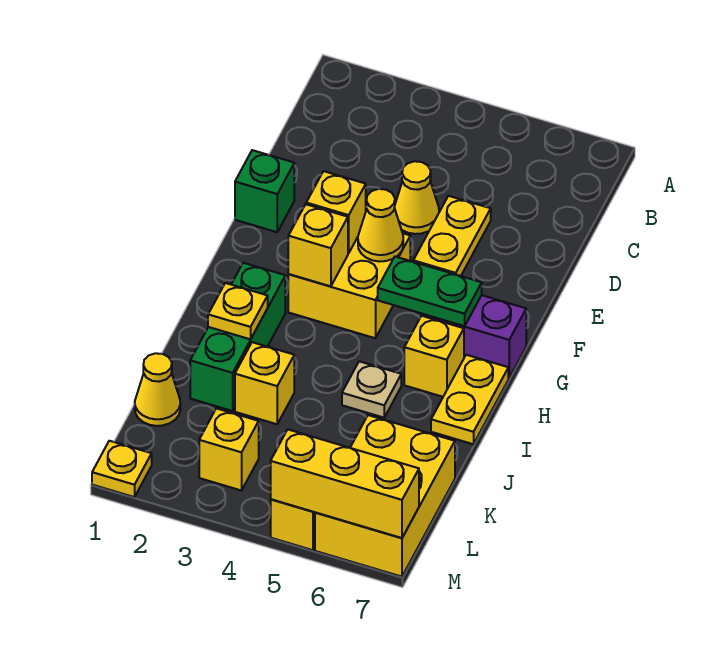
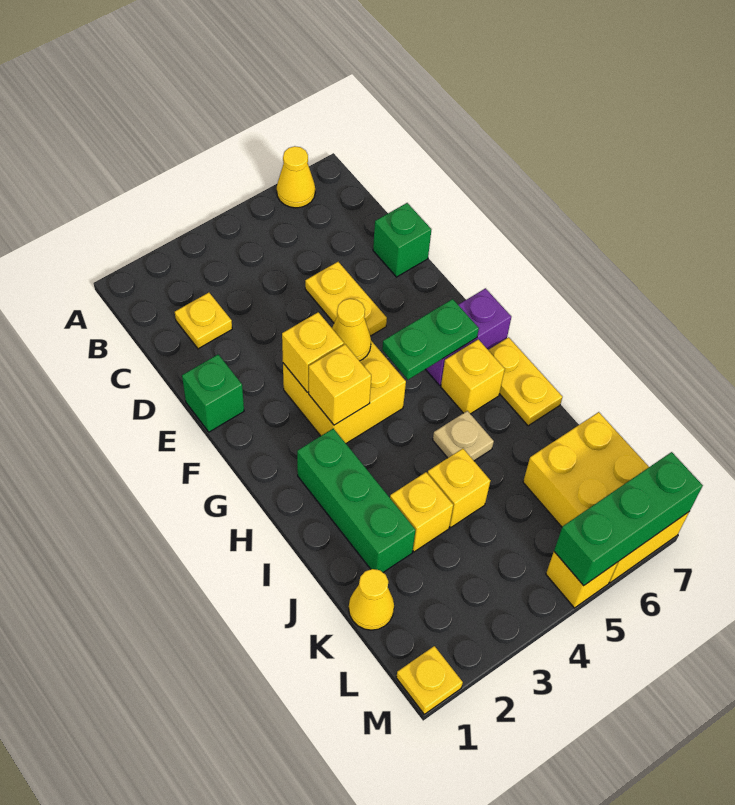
yellow 1x1 cone [395,161,439,234] -> yellow 1x1 cone moved to [277,146,315,208]
none -> green 1x1 brick [373,203,431,277]
yellow 1x1 plate [208,283,268,339] -> yellow 1x1 plate moved to [175,293,232,349]
yellow 1x1 brick [199,408,259,491] -> yellow 1x1 brick moved to [428,449,490,527]
yellow 1x3 brick [271,430,419,538] -> green 1x3 brick [554,452,703,586]

